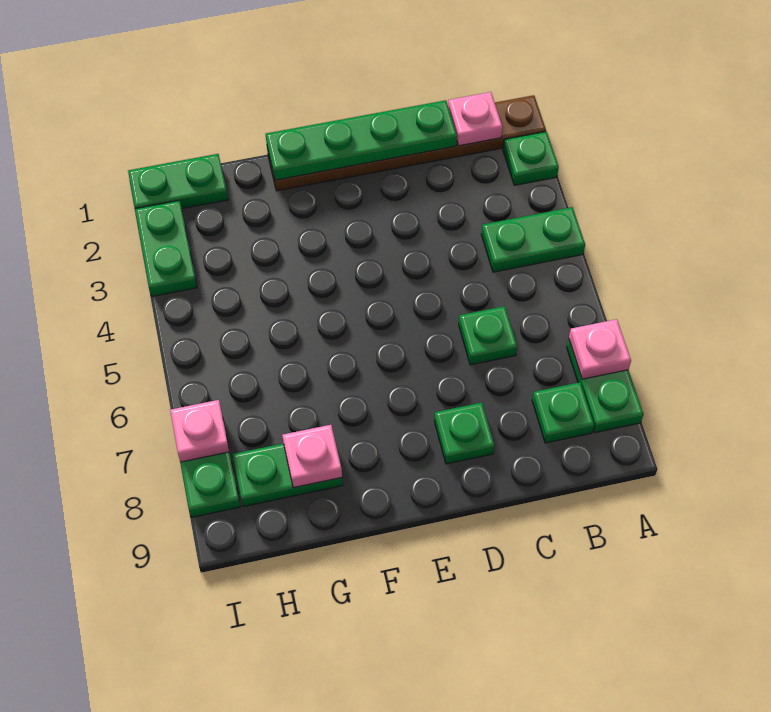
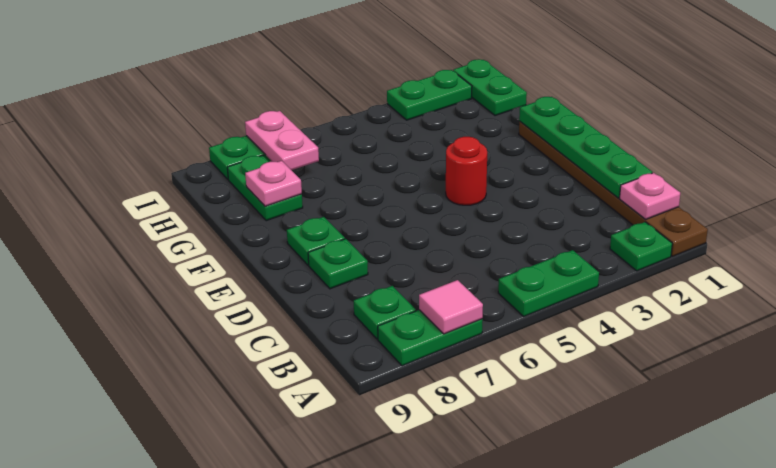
green 1x2 plate [481,207,585,272] -> green 1x2 plate turned to [498,250,599,316]
pink 1x1 plate [569,319,631,379] -> pink 1x1 tile [419,280,483,334]
green 1x1 plate [459,306,517,365] -> green 1x1 plate moved to [287,217,345,265]
none -> red 1x1 round brick [446,137,487,205]
pink 1x1 plate [170,400,229,462] -> pink 1x2 plate [245,111,319,170]

